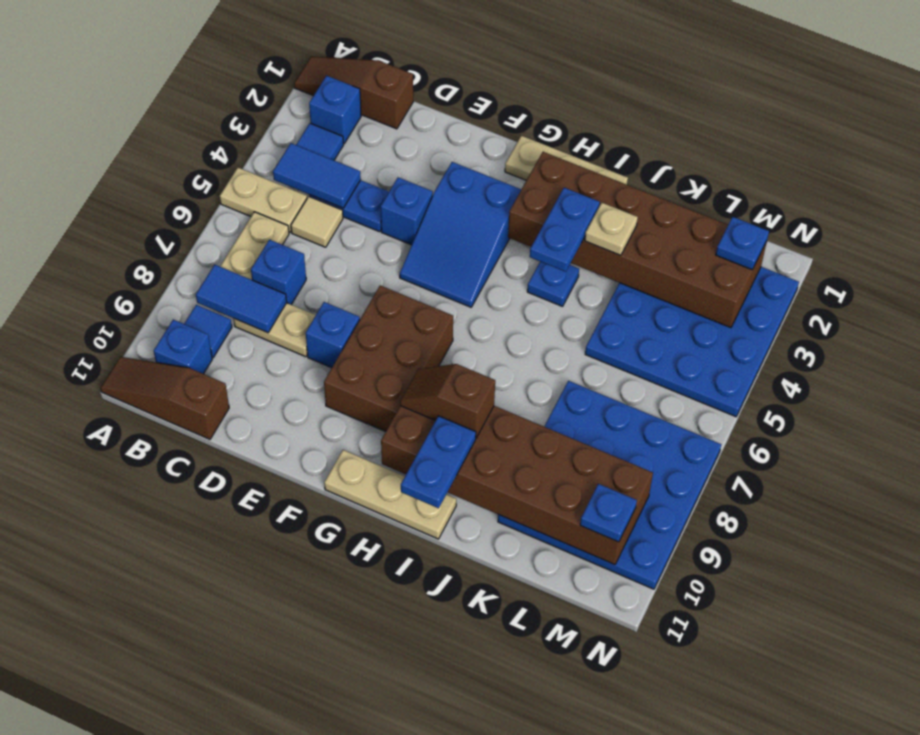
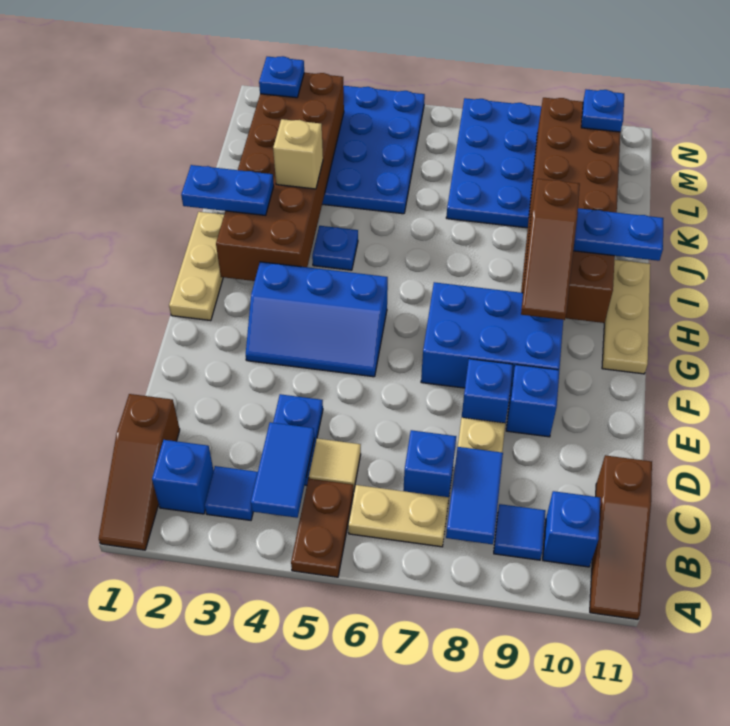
tan 1x2 plate [220,168,307,233] -> brown 1x2 plate [291,479,353,577]
blue 1x1 brick [381,177,433,245] -> blue 1x1 brick moved to [506,365,559,437]
blue 2x3 slope [400,162,521,307] -> blue 2x3 slope turned to [246,262,388,377]
brown 2x3 brick [324,285,453,432] -> blue 2x3 brick [421,282,563,392]
brown 1x2 slope [400,364,495,438] -> brown 1x3 slope [521,179,580,320]
blue 1x2 plate [530,188,600,272] -> blue 1x2 plate moved to [181,165,274,215]
tan 1x1 plate [585,203,638,255] -> tan 1x1 brick [273,119,323,189]

